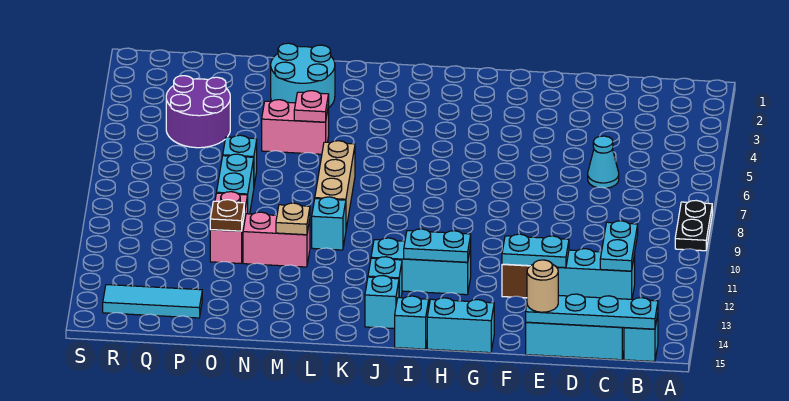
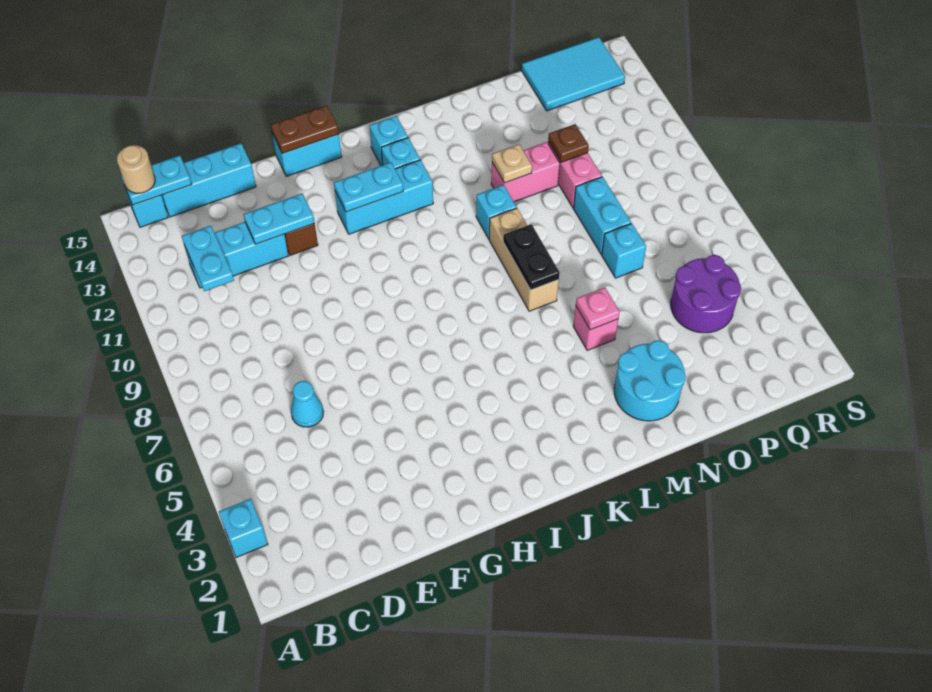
black 1x2 plate [675,200,712,251] -> black 1x2 plate moved to [503,224,560,290]
cyan 1x4 plate [526,294,658,329] -> cyan 1x2 plate [121,156,192,205]
tan 1x1 round brick [527,260,558,312] -> tan 1x1 round brick moved to [117,145,155,193]
none -> brown 1x2 plate [271,106,339,153]
cyan 1x1 brick [395,296,429,349] -> cyan 1x1 brick moved to [219,499,268,557]
pink 1x2 brick [262,100,329,154] -> pink 1x1 brick [573,307,618,350]
cyan 1x3 tile [103,285,202,318] -> cyan 2x3 tile [522,37,625,111]

